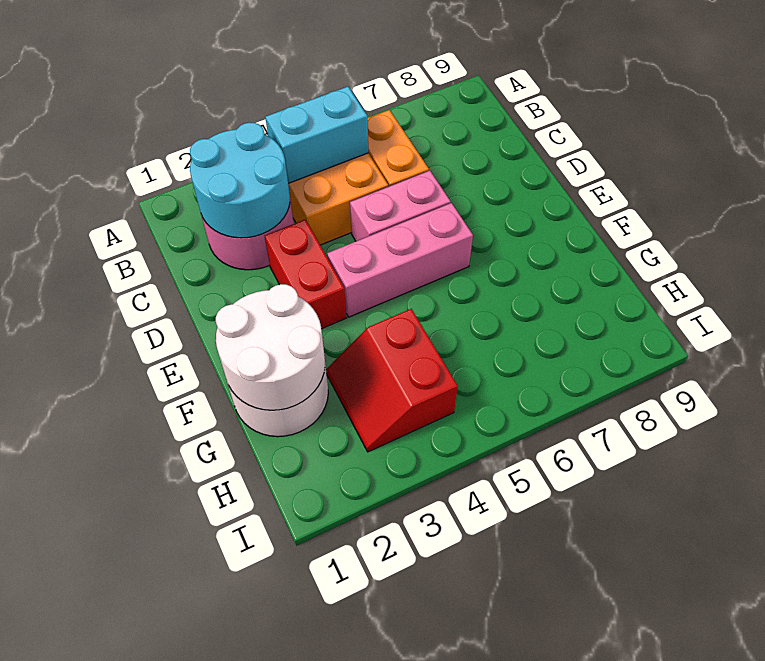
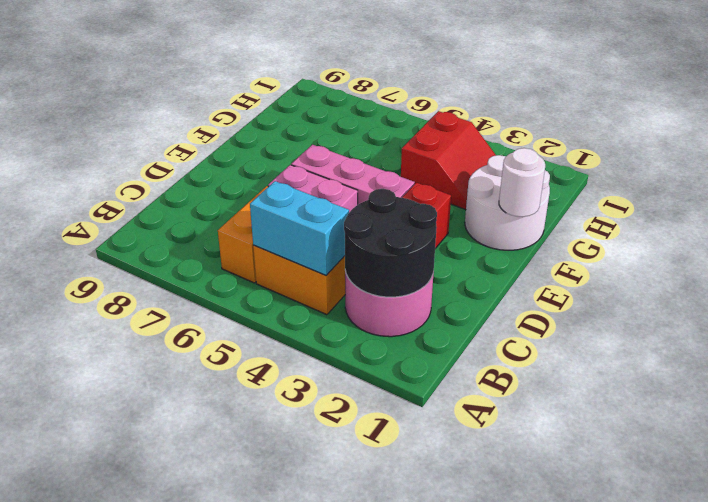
cyan 2x2 round brick [190,122,290,238] -> black 2x2 round brick [344,189,437,297]
white 2x2 round brick [216,284,325,410] -> white 1x1 round brick [499,148,545,217]

